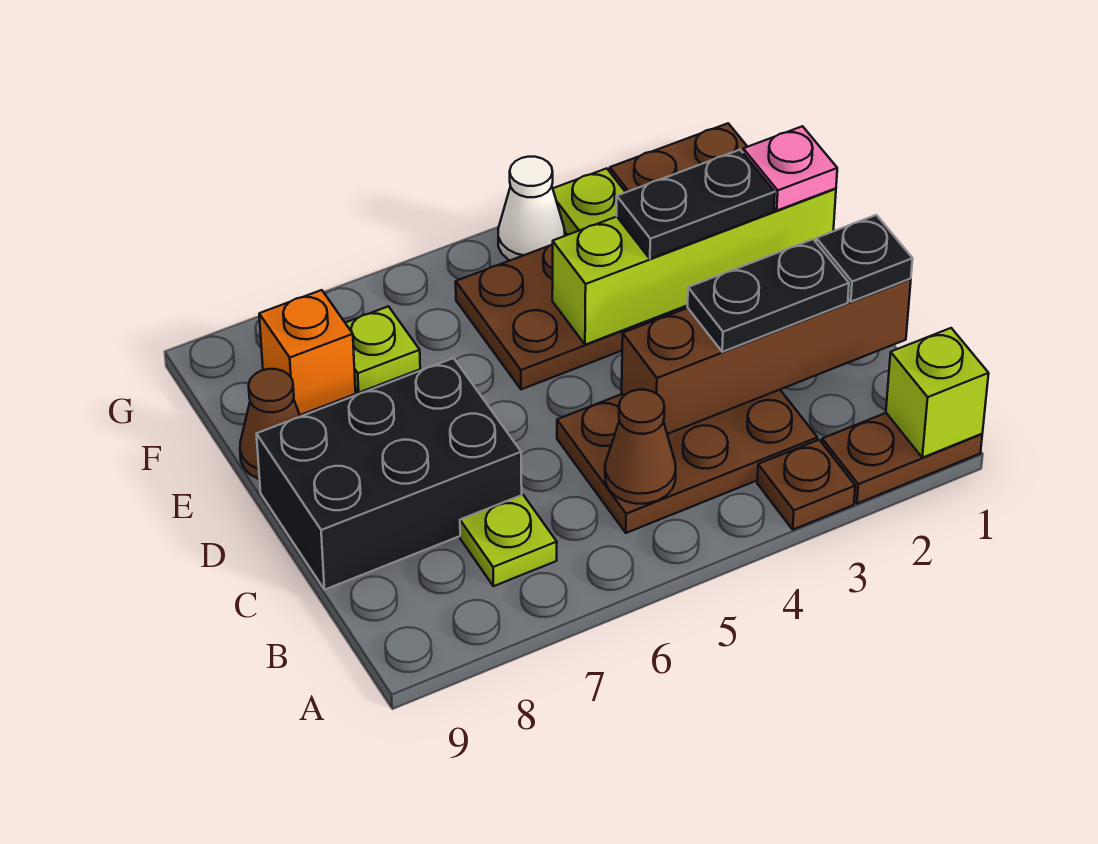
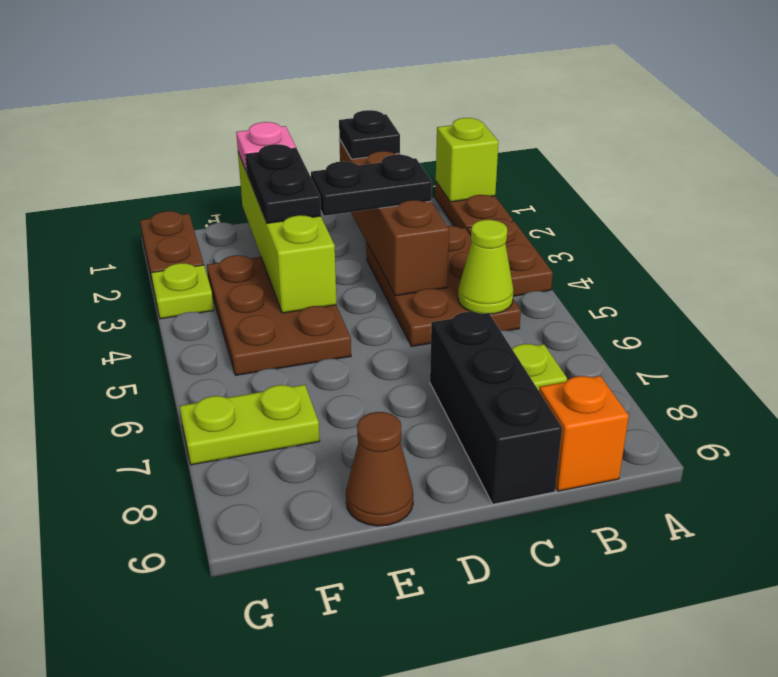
brown 1x1 plate [757,440,855,530] -> brown 1x2 plate [467,219,553,296]
brown 1x1 cone [605,390,676,504] -> lime 1x1 cone [458,220,514,314]
black 1x2 plate [688,239,849,352] -> black 1x2 plate turned to [311,155,432,216]
black 2x3 brick [257,358,522,590] -> black 1x3 brick [430,312,562,504]
lime 1x1 plate [346,306,420,392] -> lime 1x2 plate [180,385,320,465]
orange 1x1 brick [259,290,356,415] -> orange 1x1 brick moved to [539,376,629,491]
white 1x1 cone [498,157,565,260] -> none

